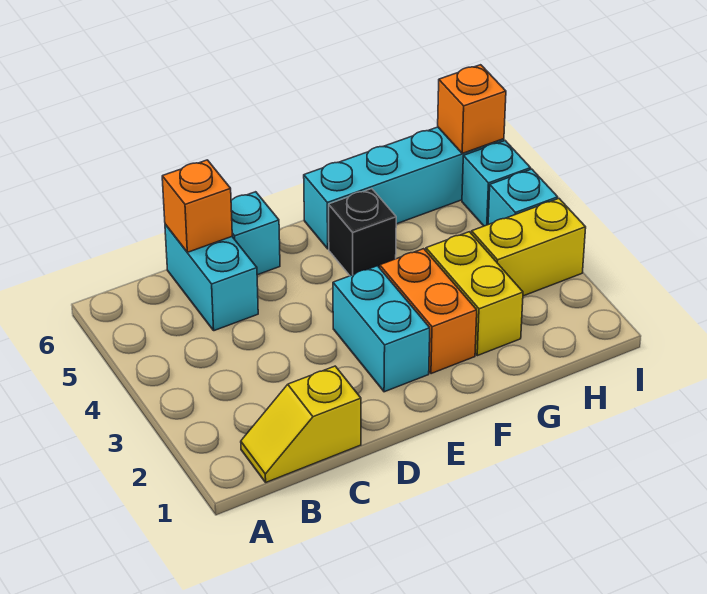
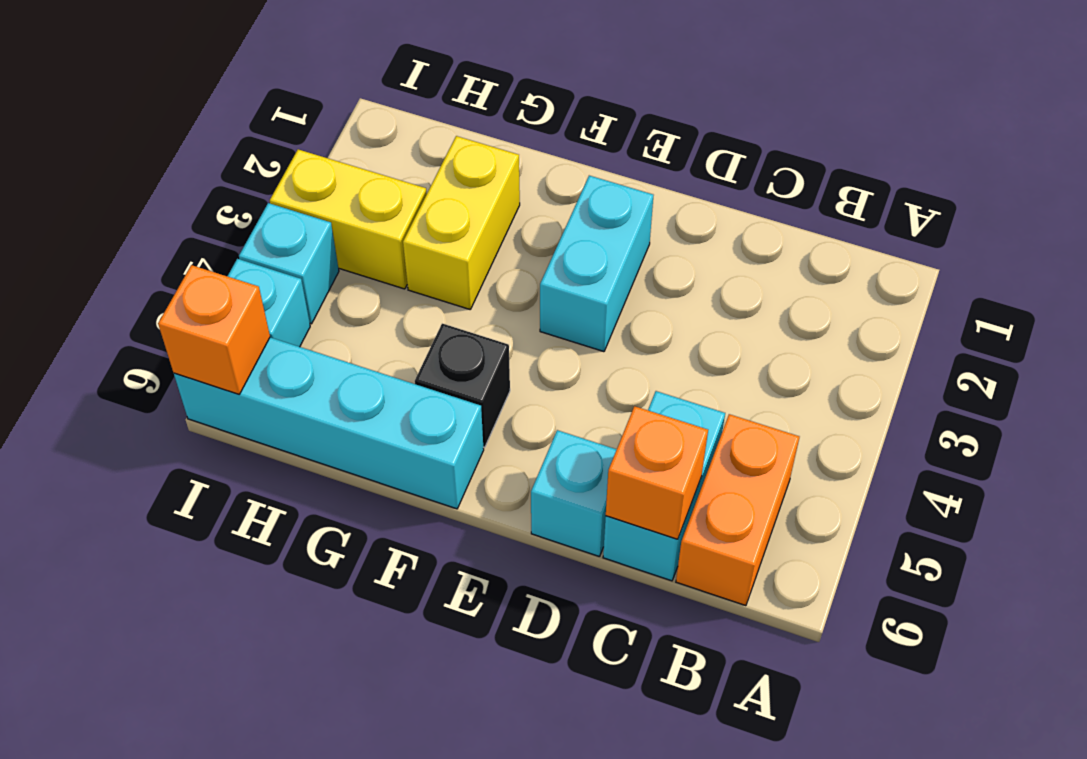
yellow 1x2 slope [241,366,361,482] -> none
orange 1x2 brick [380,249,477,374] -> orange 1x2 brick moved to [676,414,799,606]

